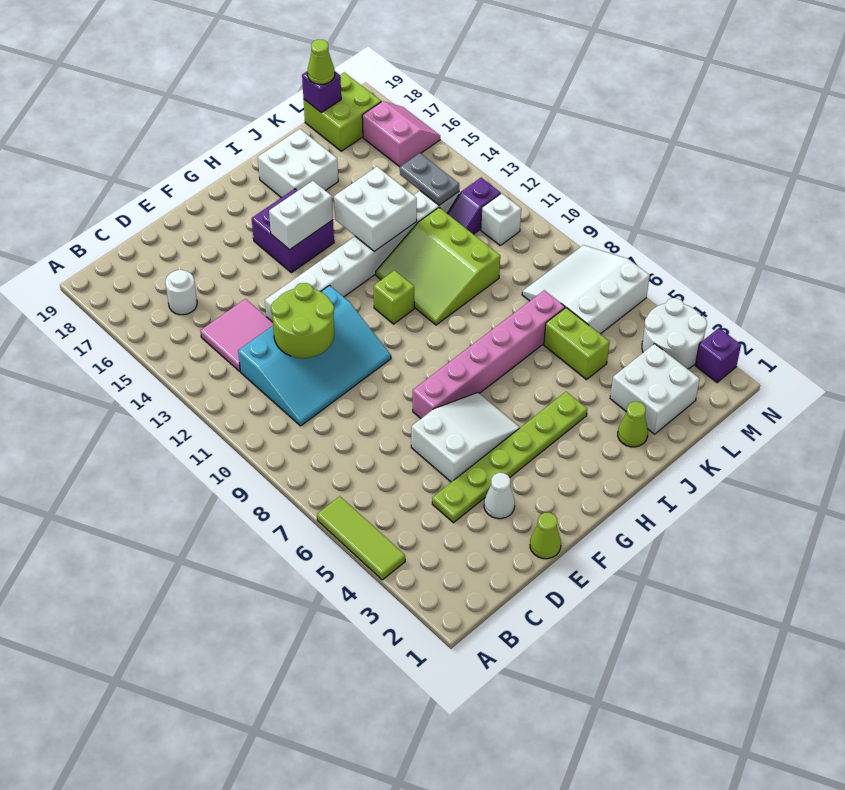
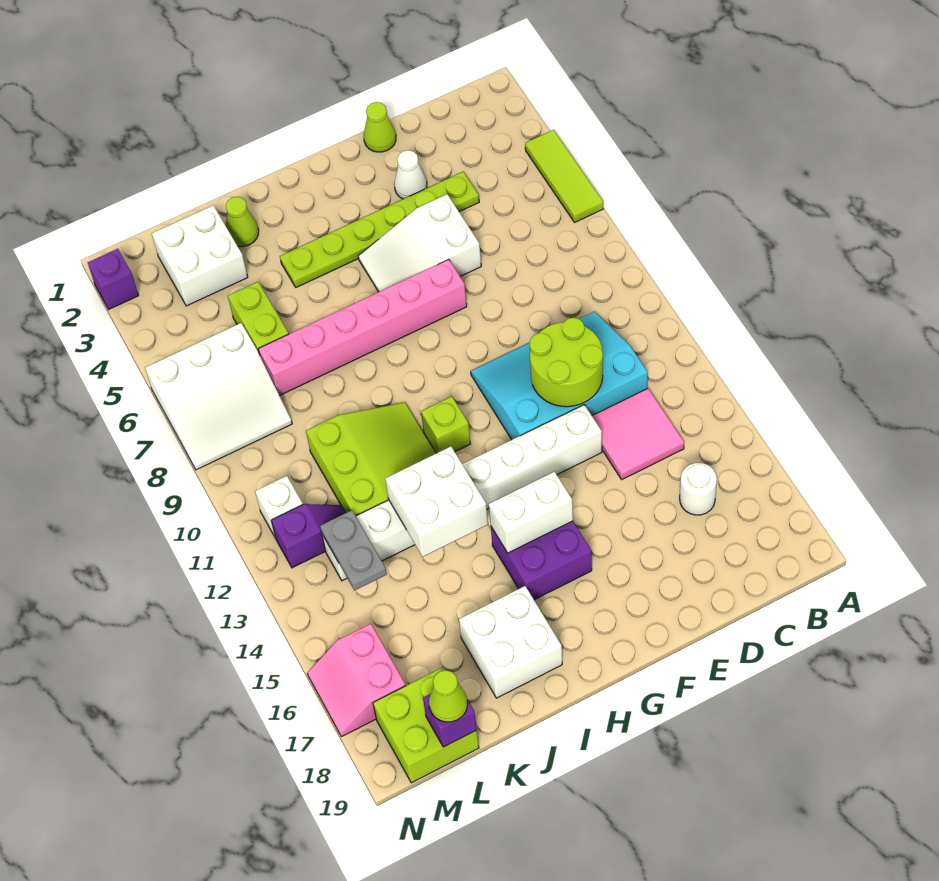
white 2x2 round brick [642,298,707,369] -> none

